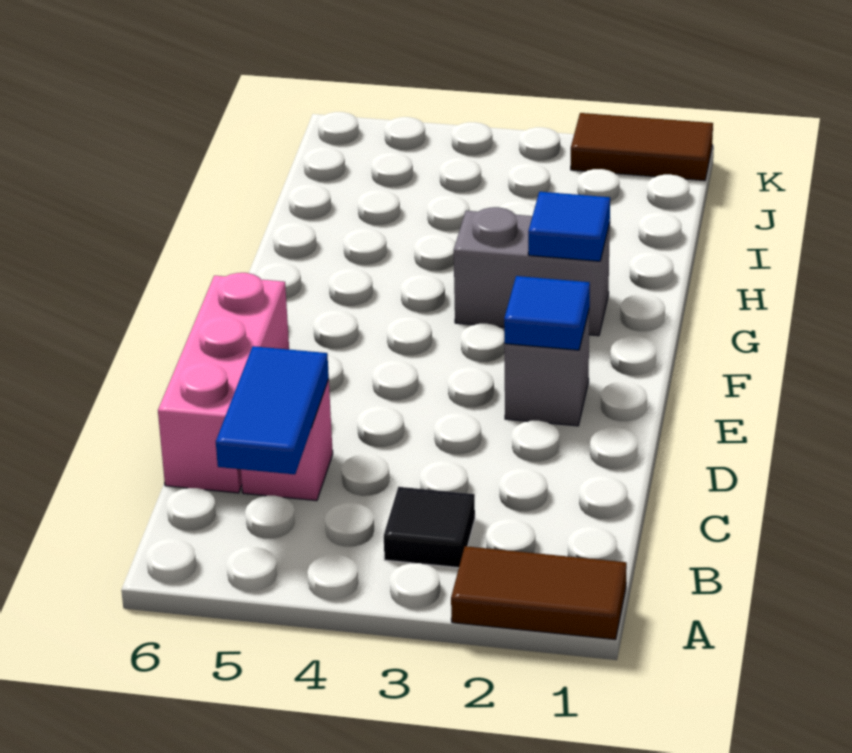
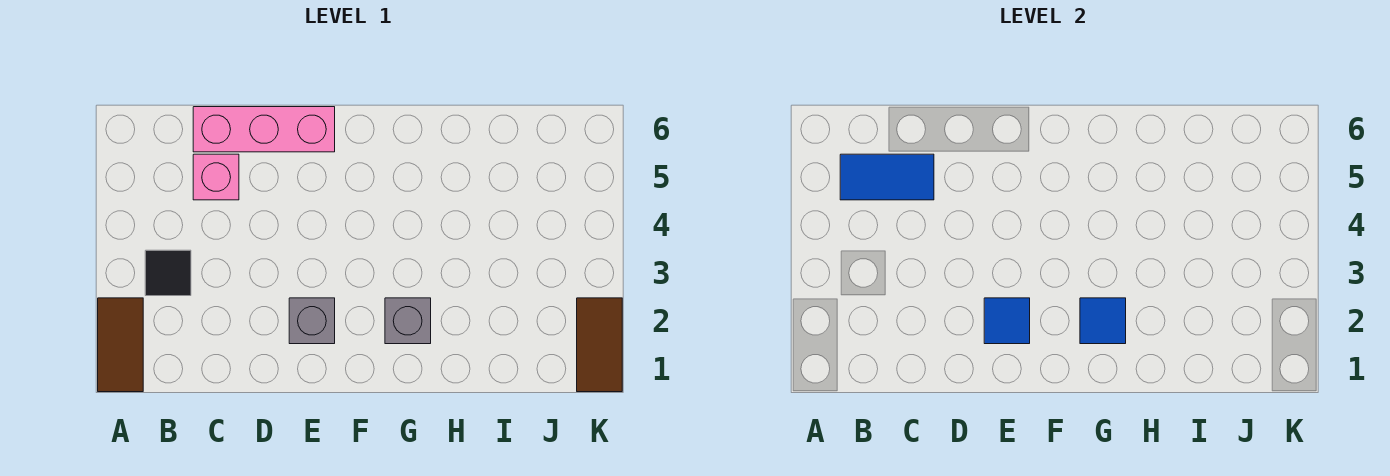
grey 1x2 brick [454,207,610,336] -> grey 1x1 brick [385,298,431,344]

